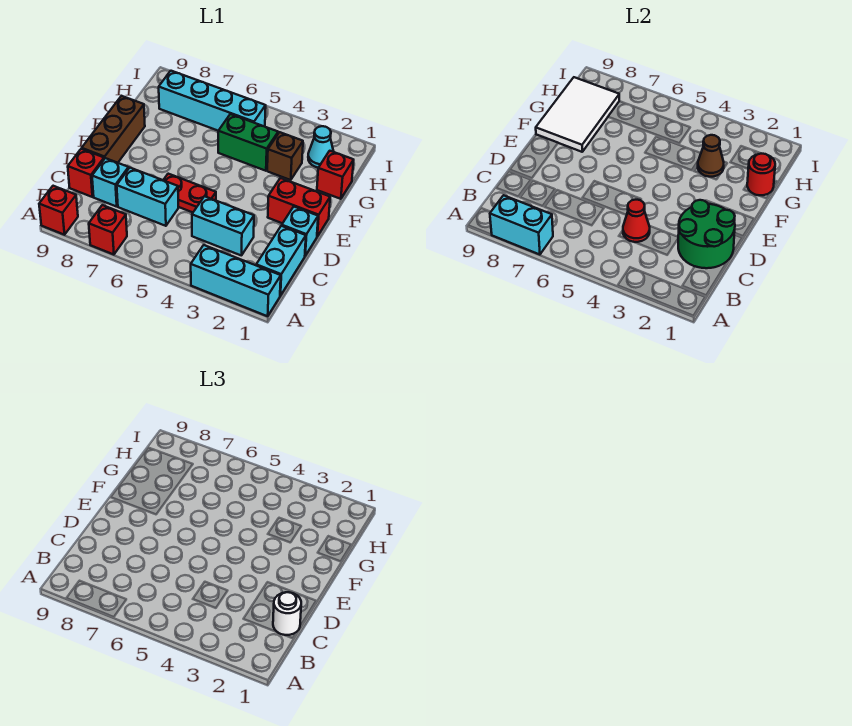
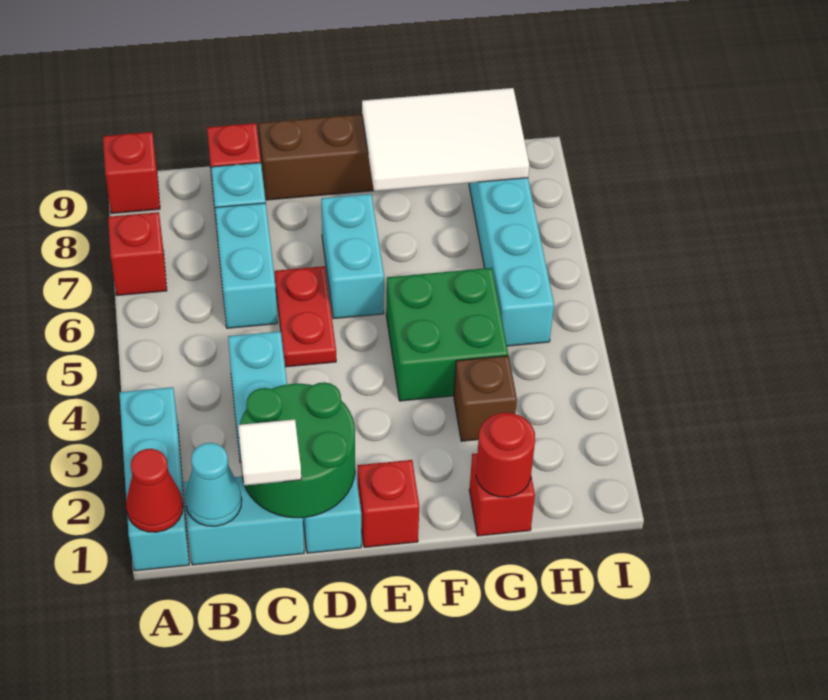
cyan 1x2 brick [490,195,553,255] -> cyan 1x2 brick moved to [321,194,384,319]
white 1x1 round brick [273,592,301,635] -> white 1x1 tile [238,419,301,486]
red 1x1 cone [623,200,650,242] -> red 1x1 cone moved to [126,449,183,532]
red 1x2 brick [268,178,330,236] -> red 1x1 brick [358,460,419,547]
brown 1x1 cone [698,135,724,177] -> none
green 1x2 brick [218,114,278,171] -> green 2x2 brick [386,268,508,401]
cyan 1x1 cone [308,126,334,168] -> cyan 1x1 cone moved to [185,443,242,526]

